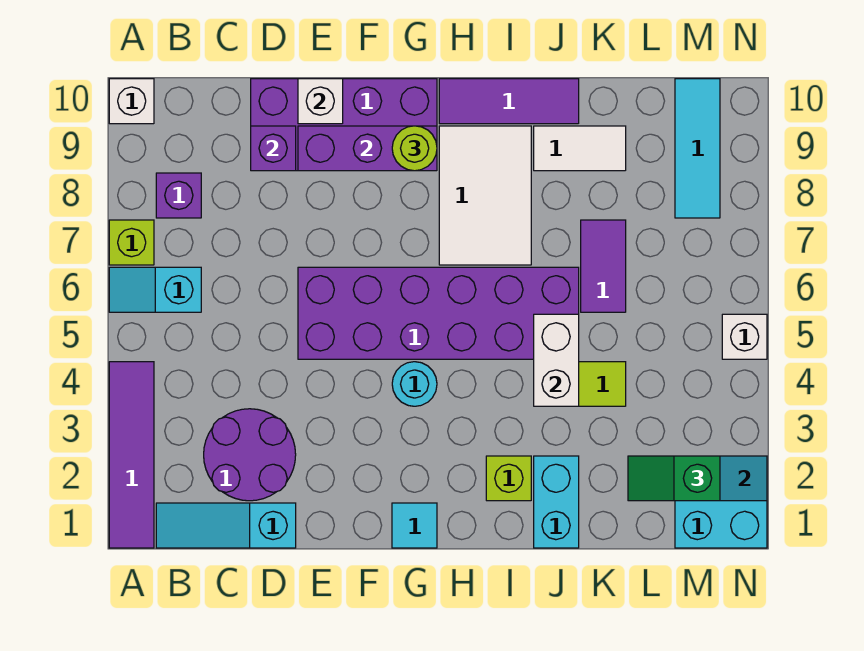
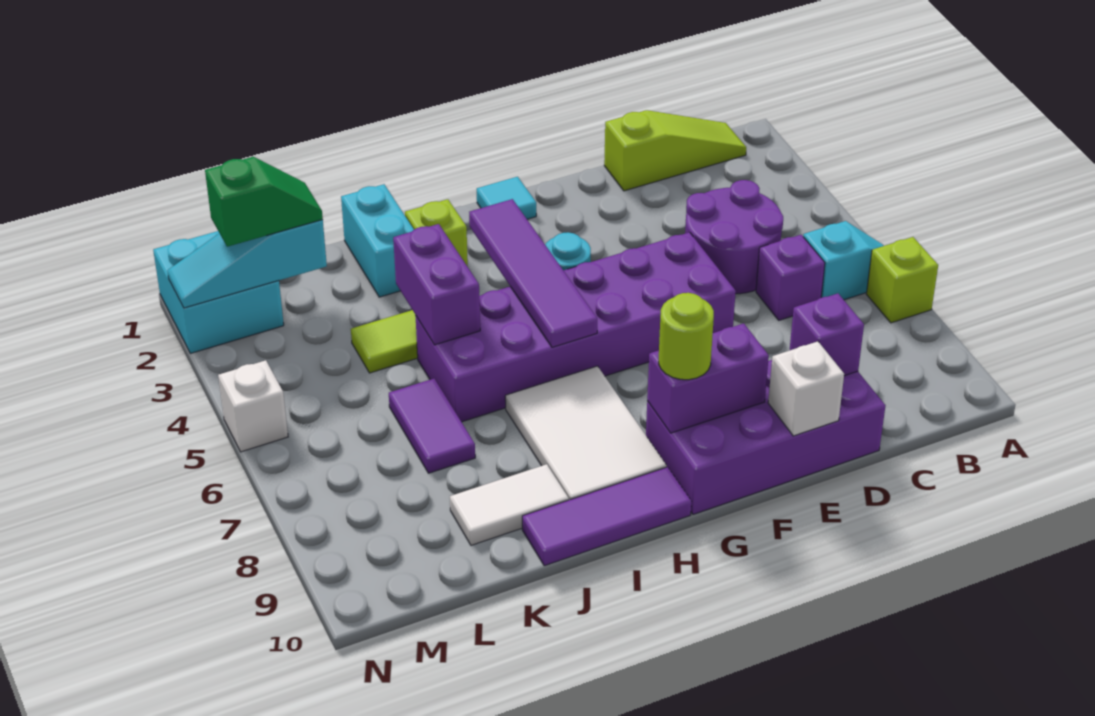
purple 1x4 tile [109,362,154,548] -> purple 1x4 tile moved to [469,199,597,347]
white 1x1 brick [109,79,154,124] -> none
cyan 1x3 slope [156,503,296,548] -> lime 1x3 slope [604,110,746,191]
purple 1x1 brick [156,173,201,218] -> purple 1x1 brick moved to [756,235,825,320]
purple 2x2 round brick [204,409,296,501] -> purple 2x2 round brick moved to [685,180,783,294]
purple 1x3 brick [298,126,437,171] -> purple 1x2 brick [647,323,769,433]
white 1x2 brick [534,314,579,406] -> purple 1x2 brick [393,224,480,345]
cyan 1x3 tile [675,79,720,218] -> none

